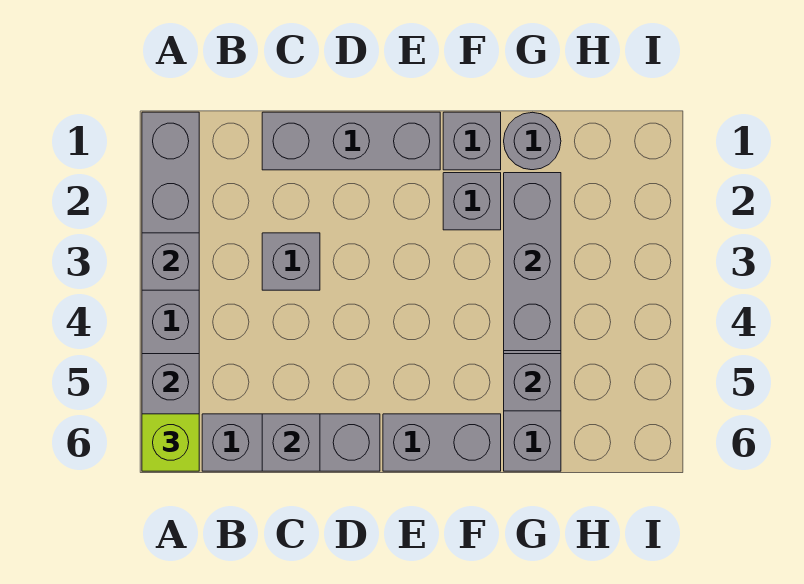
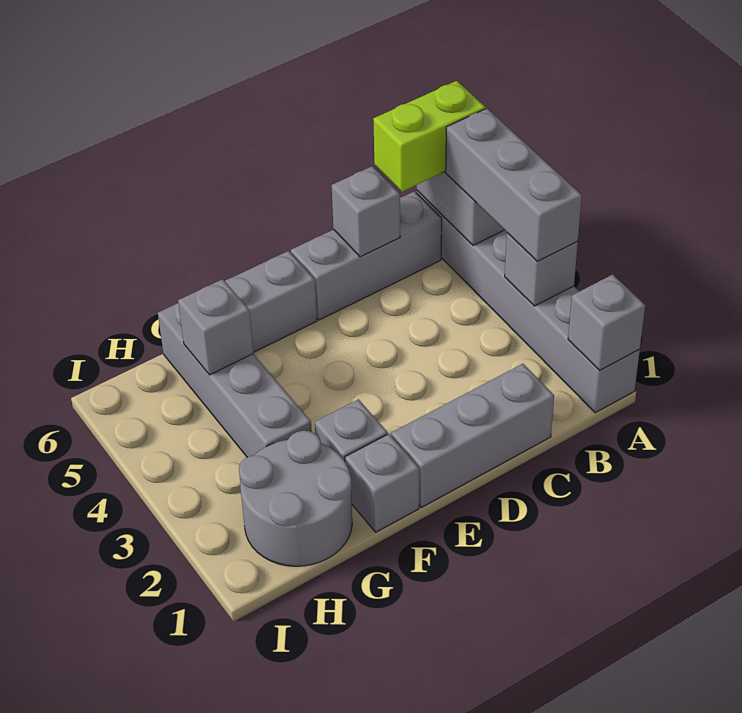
lime 1x1 brick [142,414,199,471] -> lime 1x2 brick [373,81,486,192]
grey 1x1 brick [262,233,320,290] -> grey 1x1 brick moved to [568,274,645,371]
grey 1x1 round brick [504,112,561,170] -> grey 2x2 round brick [239,431,352,566]
grey 1x3 brick [504,173,561,351] -> grey 1x3 brick moved to [446,108,582,261]

